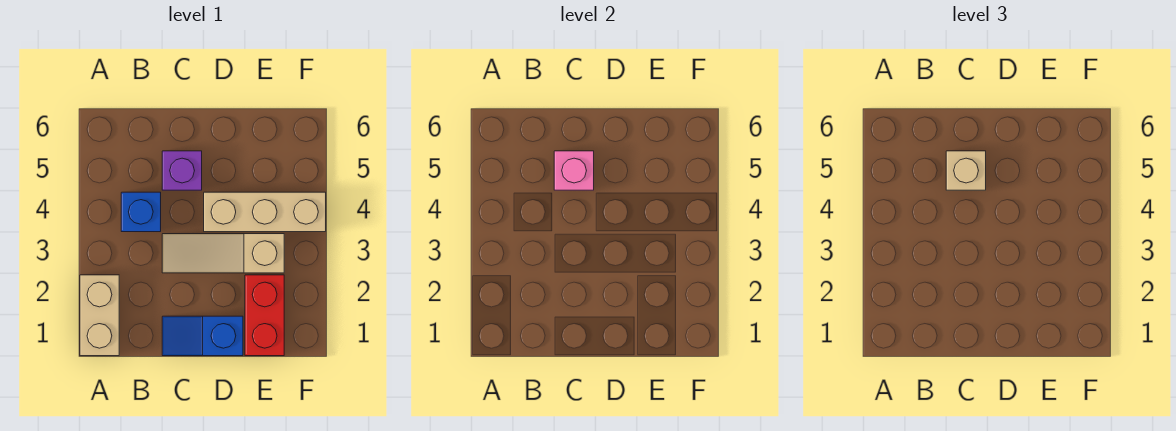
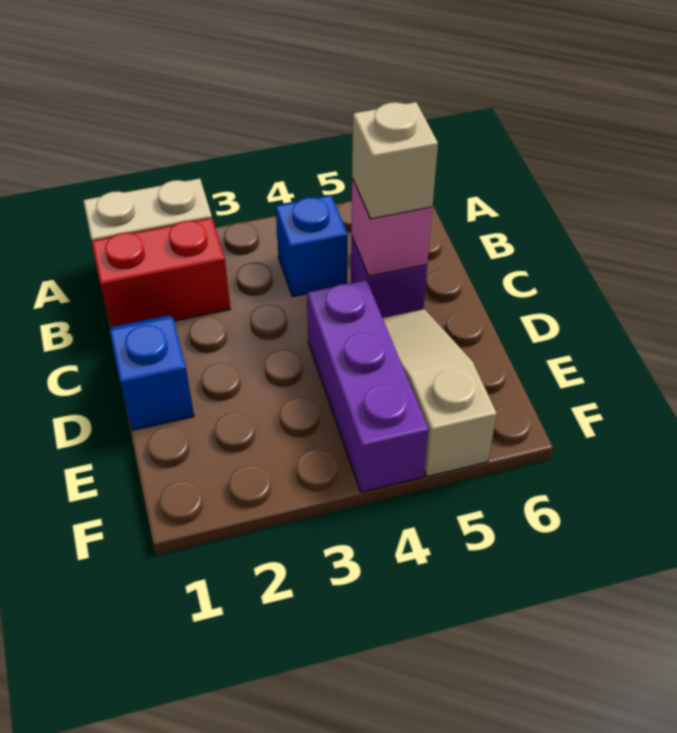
tan 1x3 slope [162,234,284,273] -> tan 1x3 slope moved to [383,309,497,477]
tan 1x3 brick [204,192,326,232] -> purple 1x3 brick [307,280,429,492]
red 1x2 brick [245,275,284,356] -> red 1x2 brick moved to [92,218,230,327]

